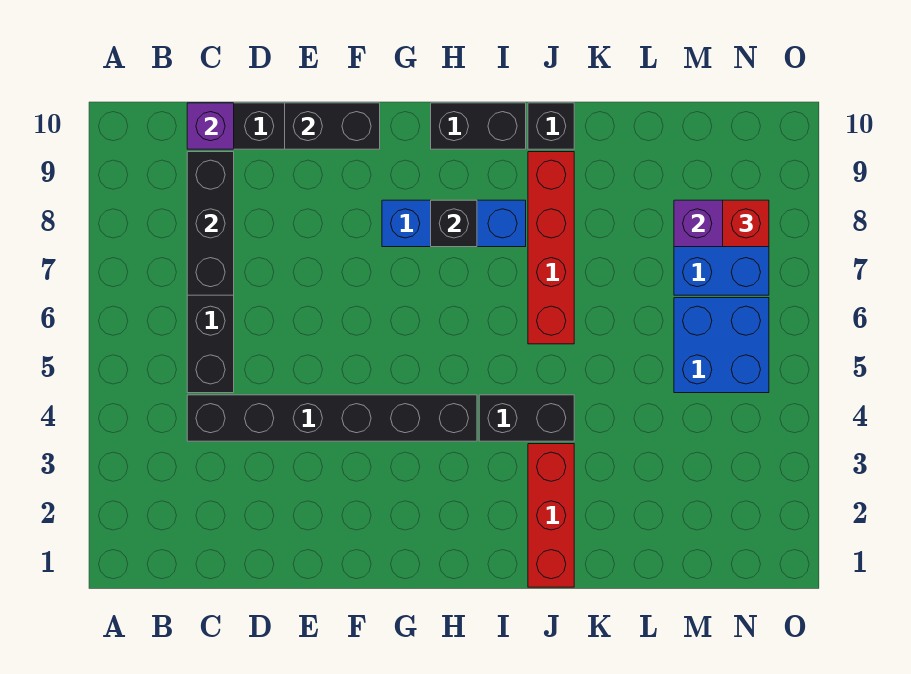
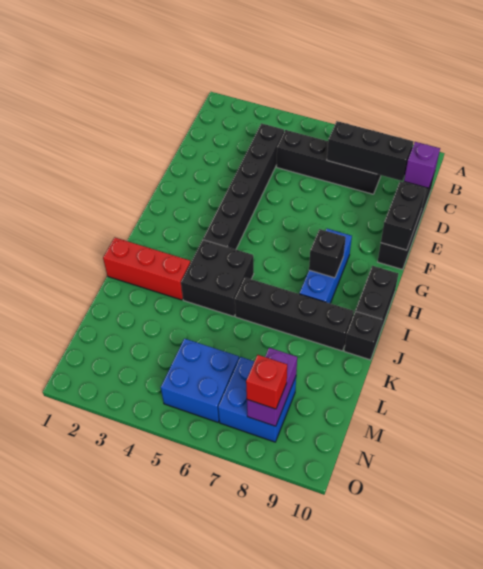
black 1x2 brick [479,395,574,441] -> black 2x2 brick [181,240,254,316]
red 1x4 brick [528,152,574,344] -> black 1x4 brick [235,277,353,351]

